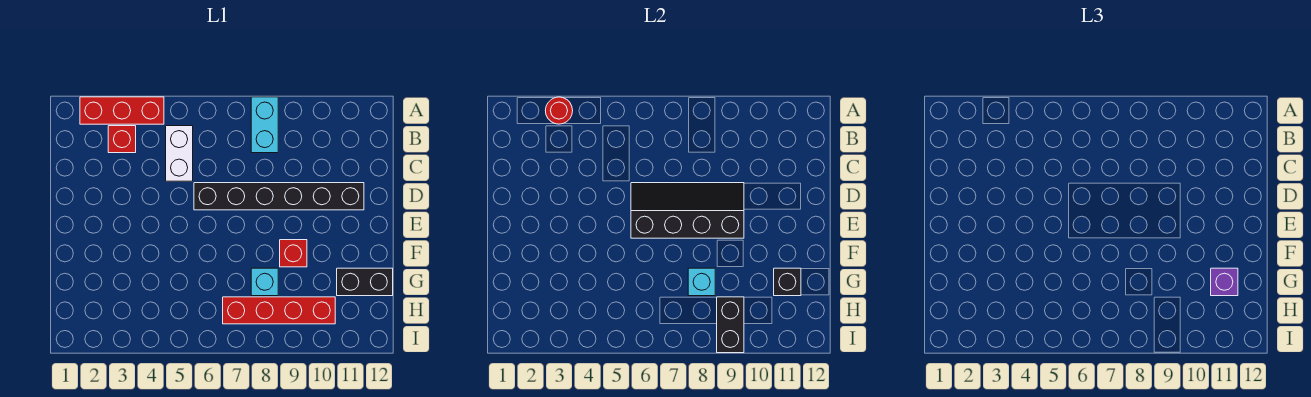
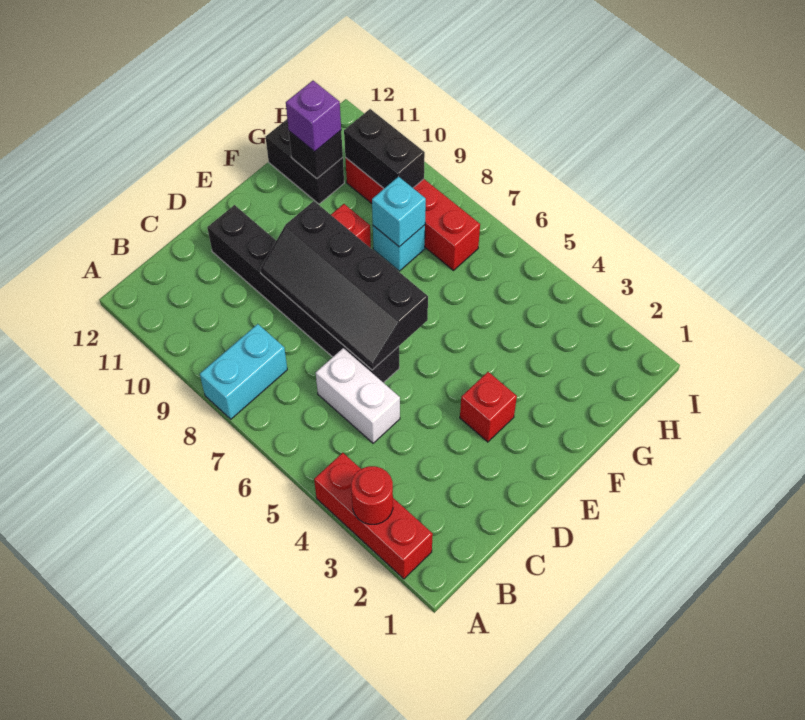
red 1x1 brick [108,126,136,153] -> red 1x1 brick moved to [460,372,517,442]
white 1x2 brick [166,126,193,181] -> white 1x2 brick turned to [316,348,400,443]
black 1x2 brick [717,297,744,353] -> black 1x2 brick turned to [344,109,425,188]

